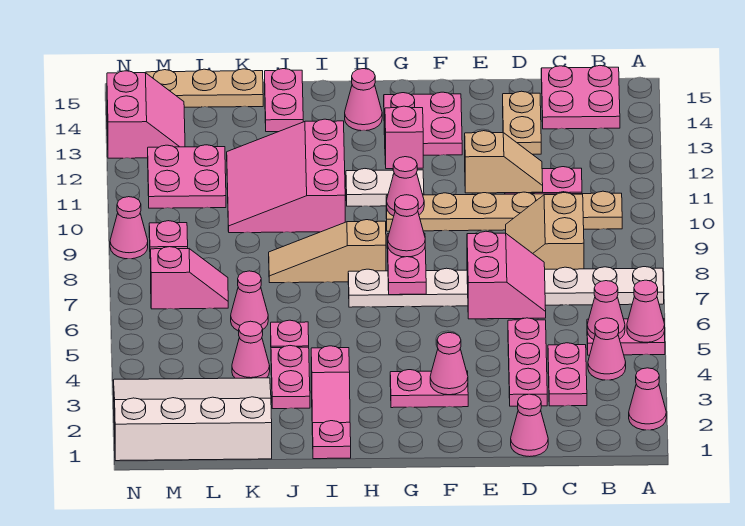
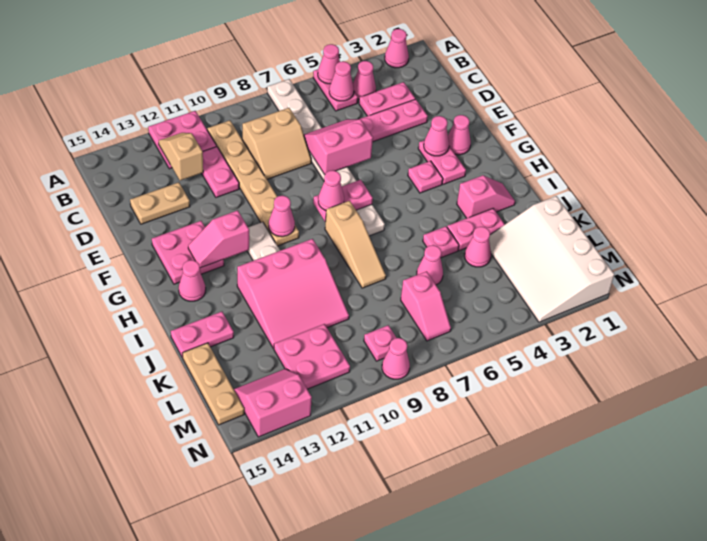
pink 2x2 plate [541,66,620,129] -> pink 2x2 plate moved to [148,111,217,169]
pink 1x1 cone [511,394,548,457] -> pink 1x1 cone moved to [448,115,471,155]
tan 1x2 slope [465,131,543,193] -> tan 1x2 slope moved to [159,133,203,180]
pink 1x1 plate [312,421,351,459] -> pink 1x1 plate moved to [408,161,443,193]
pink 1x2 slope [151,247,228,309] -> pink 1x2 slope turned to [401,271,451,341]

